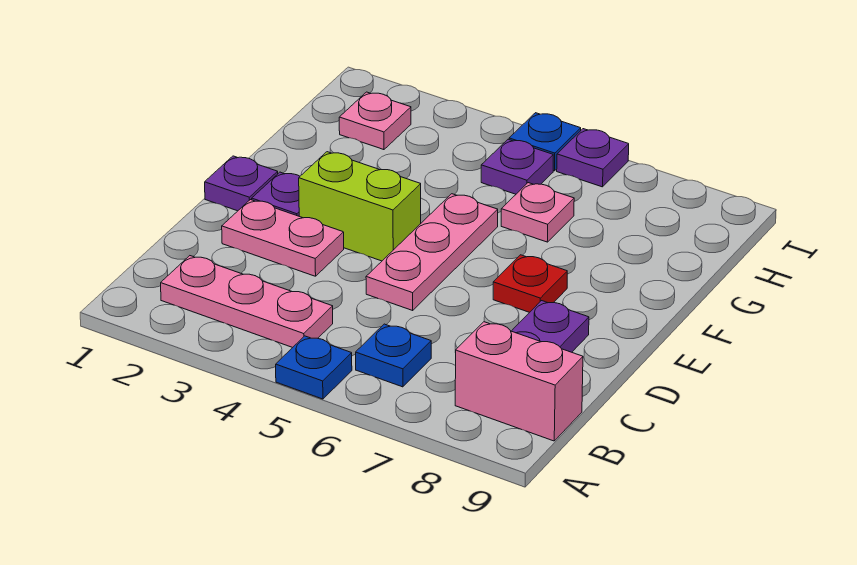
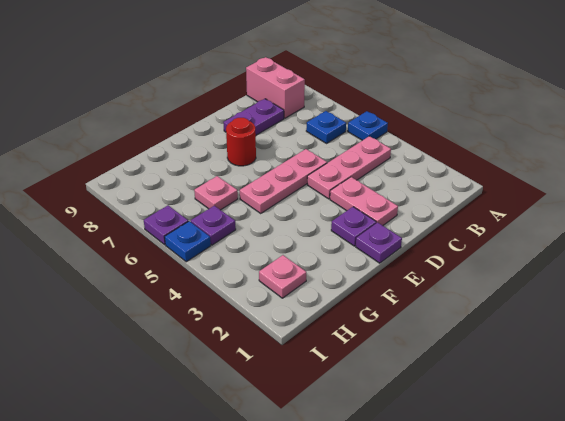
pink 1x3 plate [161,256,333,348] -> pink 1x3 plate turned to [307,136,391,199]
lime 1x2 brick [299,152,421,261] -> none
red 1x1 plate [493,255,567,312] -> red 1x1 round brick [226,118,256,166]

